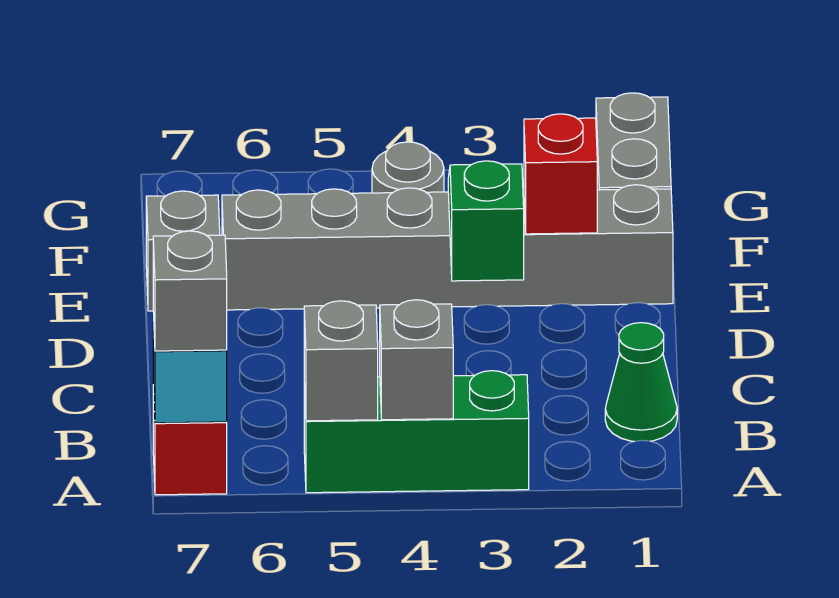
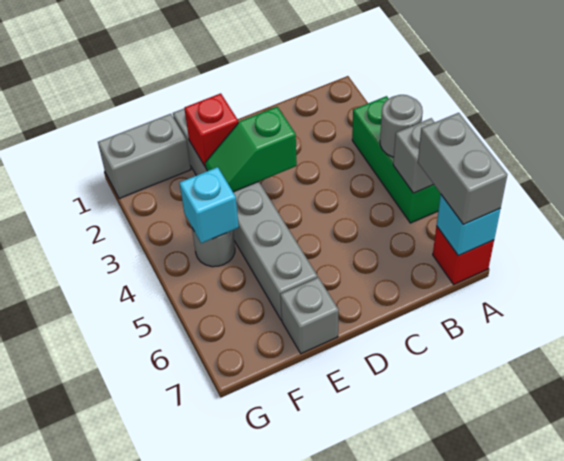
grey 1x1 brick [380,300,453,420] -> grey 1x1 round brick [380,95,423,157]
grey 1x1 brick [153,231,227,351] -> grey 1x2 brick [418,113,507,224]
green 1x1 cone [605,323,677,441] -> none
none -> cyan 1x1 brick [180,167,239,243]

